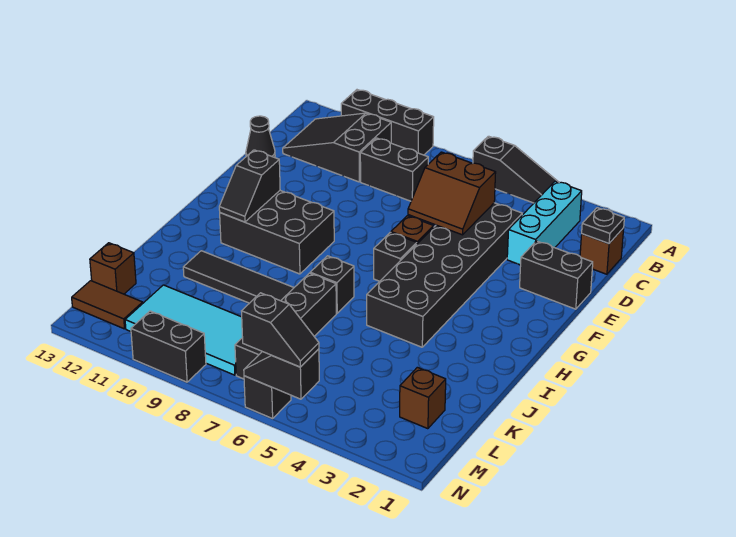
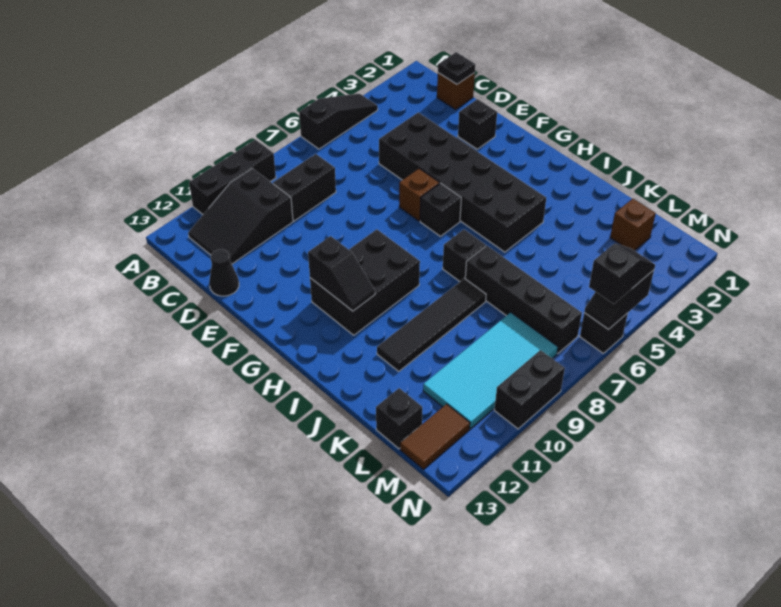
cyan 1x3 brick [507,181,582,265] -> none
brown 2x2 slope [408,152,496,235] -> none
black 1x2 brick [520,241,593,309] -> black 1x1 brick [458,99,497,149]
brown 1x1 brick [90,243,136,294] -> black 1x1 brick [376,388,422,449]

